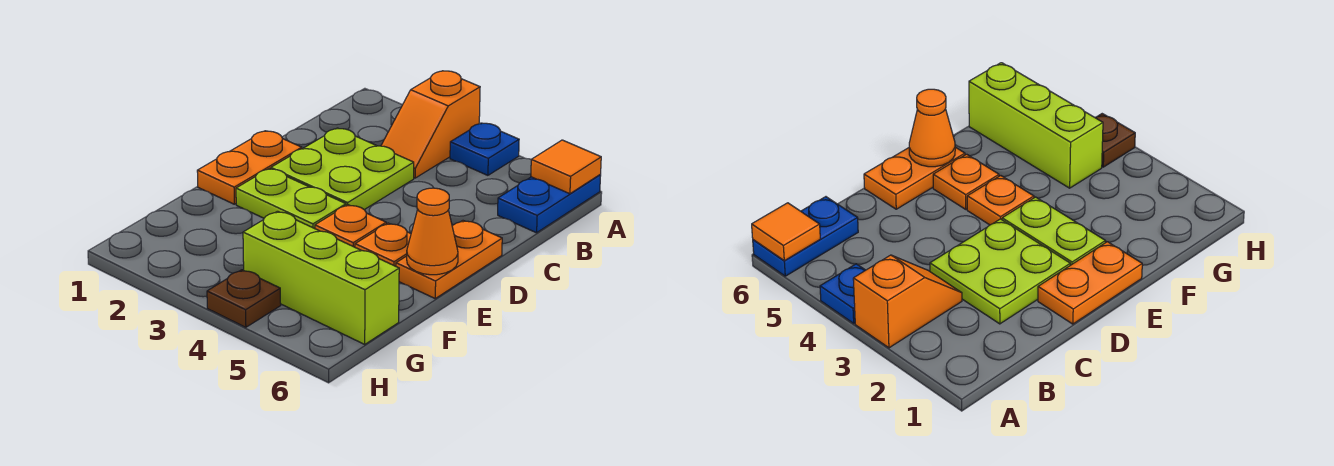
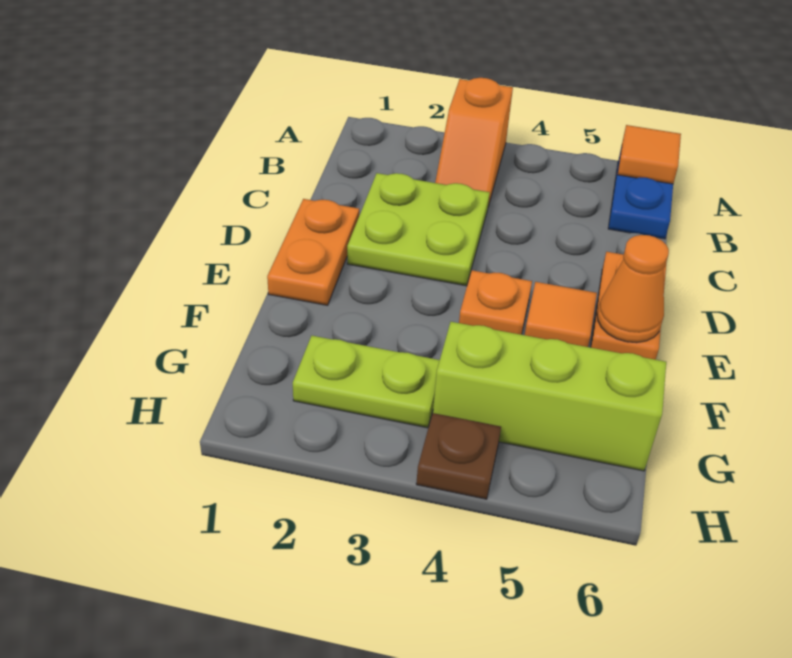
blue 1x1 plate [450,123,519,175] -> none
lime 1x2 plate [236,169,346,229] -> lime 1x2 plate moved to [293,336,440,428]
orange 1x1 plate [355,223,411,266] -> orange 1x1 tile [525,282,597,347]

